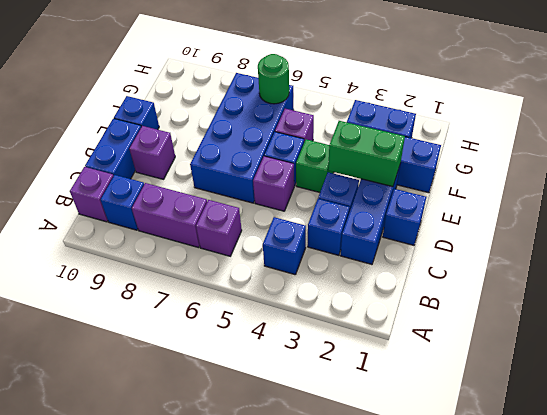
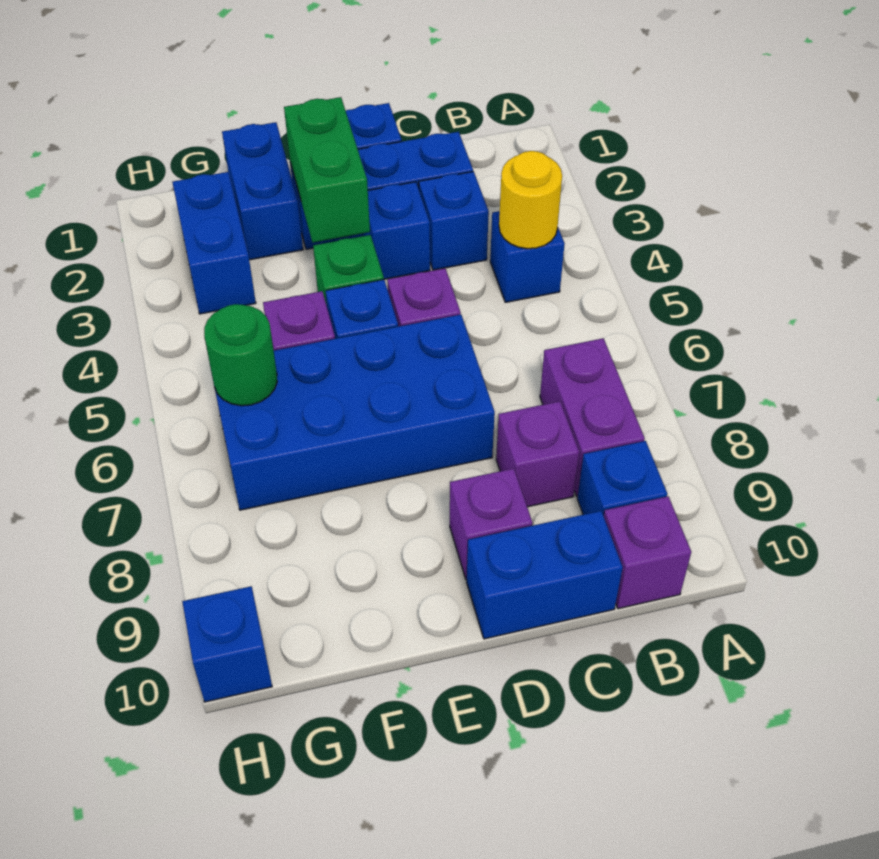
none -> yellow 1x1 round brick [499,151,562,249]
purple 1x1 brick [196,200,242,256] -> purple 1x1 brick moved to [496,401,579,507]
blue 1x1 brick [114,96,159,130] -> blue 1x1 brick moved to [182,586,272,702]

